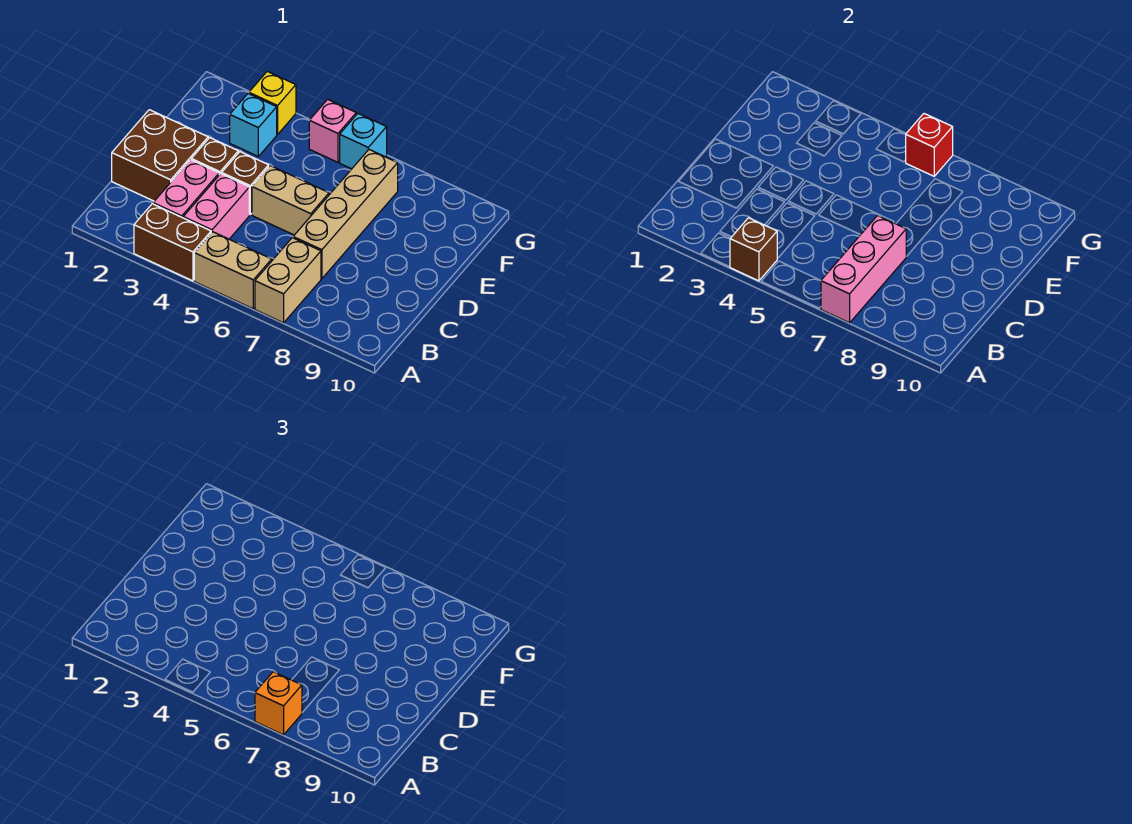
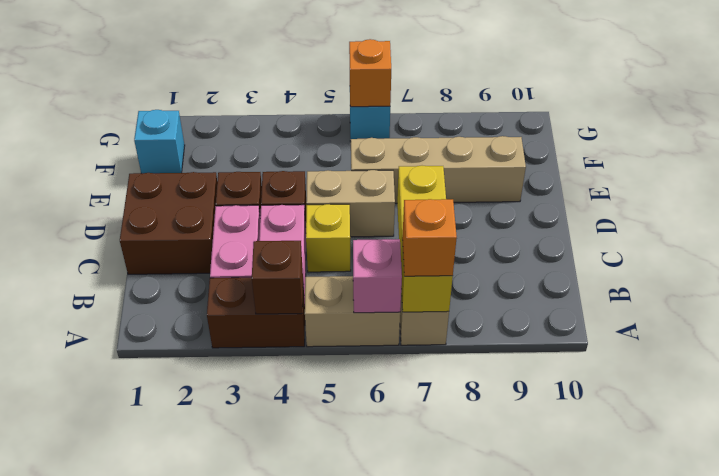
pink 1x3 brick [821,216,906,323] -> yellow 1x3 brick [397,166,453,312]
tan 1x4 brick [293,150,398,279] -> tan 1x4 brick turned to [351,136,526,203]
cyan 1x1 brick [230,94,277,156] -> cyan 1x1 brick moved to [134,110,185,173]
yellow 1x1 brick [249,71,296,134] -> yellow 1x1 brick moved to [306,204,351,272]
pink 1x1 brick [309,99,356,162] -> pink 1x1 brick moved to [353,239,402,313]
red 1x1 brick [906,114,953,176] -> orange 1x1 brick [349,39,391,107]

